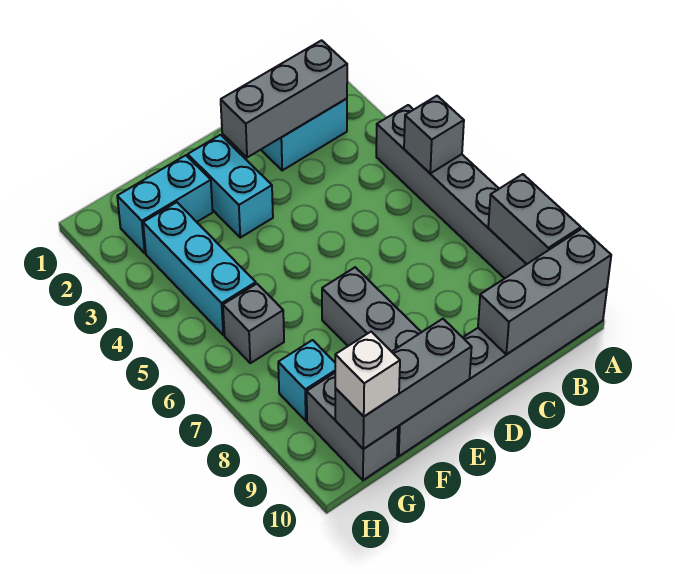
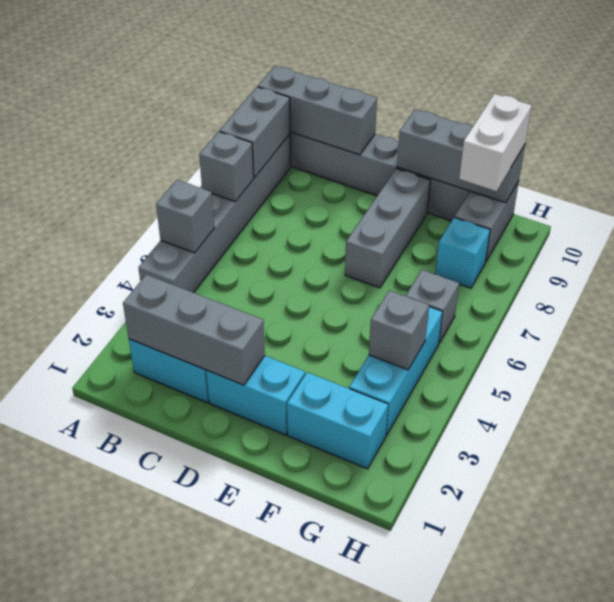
none -> grey 1x1 brick [199,132,254,202]
cyan 1x2 brick [188,135,273,238] -> cyan 1x2 brick turned to [206,356,305,435]
none -> grey 1x1 brick [369,290,429,370]
white 1x1 brick [335,332,400,416] -> white 1x2 brick [459,94,532,191]

